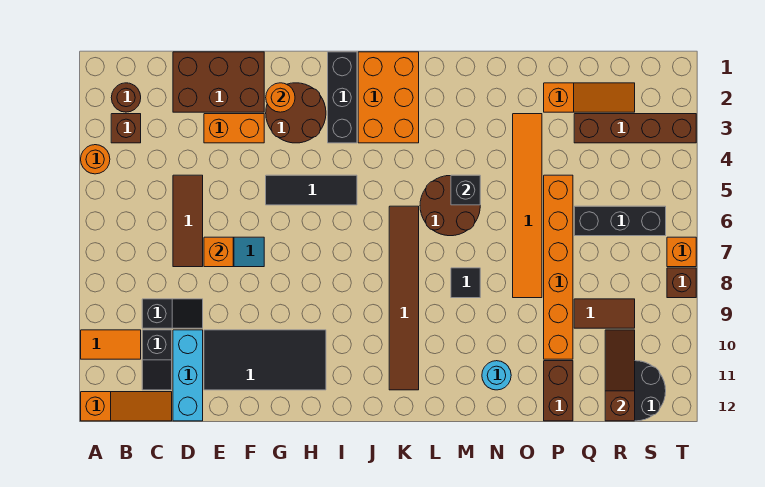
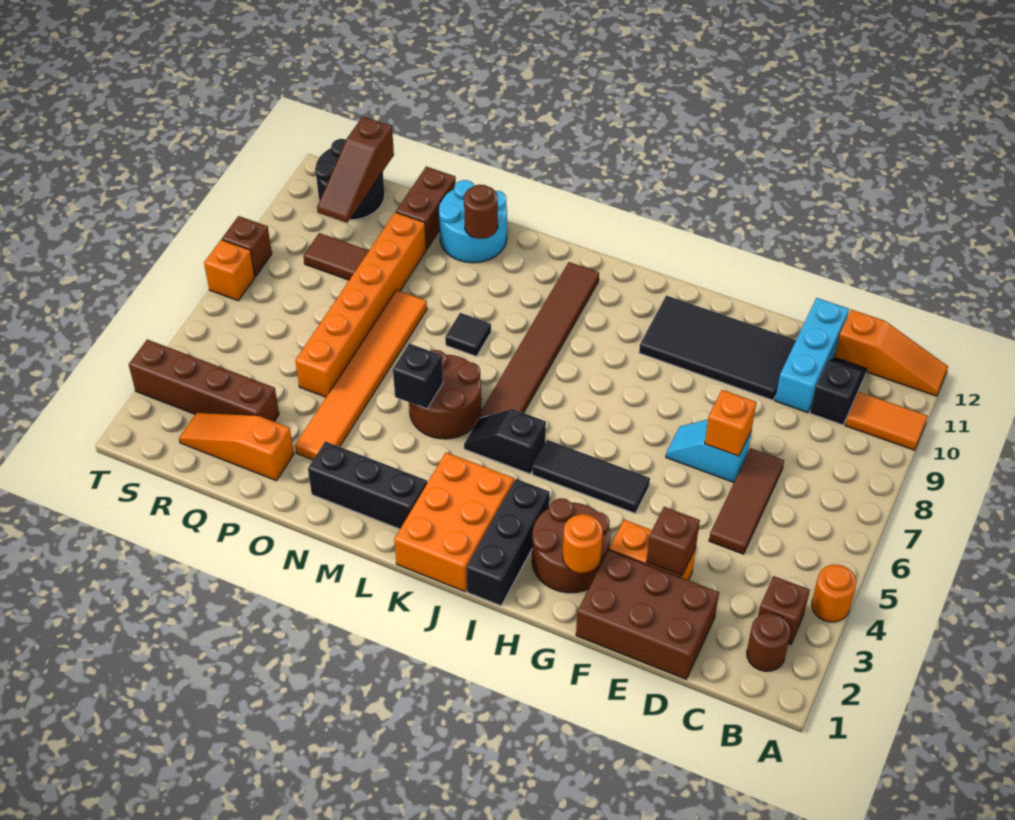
orange 1x3 slope [81,392,172,421] -> orange 1x3 slope turned to [835,310,948,396]
black 1x2 slope [142,299,203,328] -> black 1x2 slope moved to [464,409,546,474]
none -> brown 1x1 brick [646,507,700,576]
cyan 1x1 round brick [482,361,511,390] -> cyan 2x2 round brick [439,180,507,263]
none -> brown 1x1 round brick [464,185,498,239]
black 1x3 brick [574,206,666,236] -> black 1x3 brick moved to [308,441,427,529]

